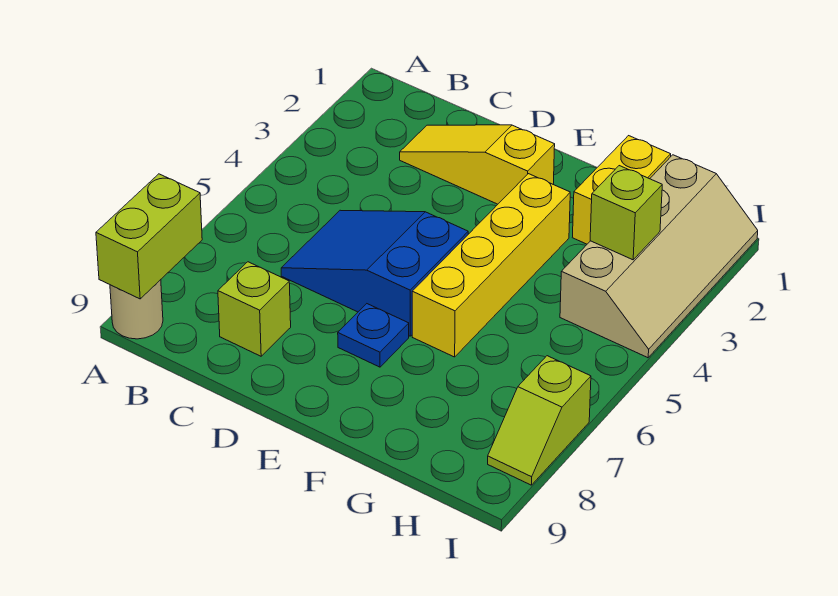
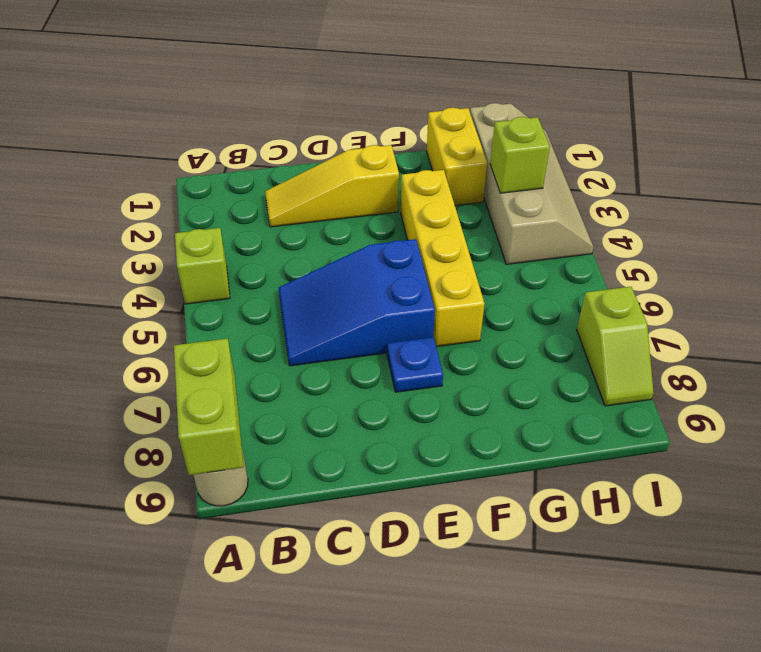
lime 1x1 brick [218,262,291,356] -> lime 1x1 brick moved to [175,228,230,304]

